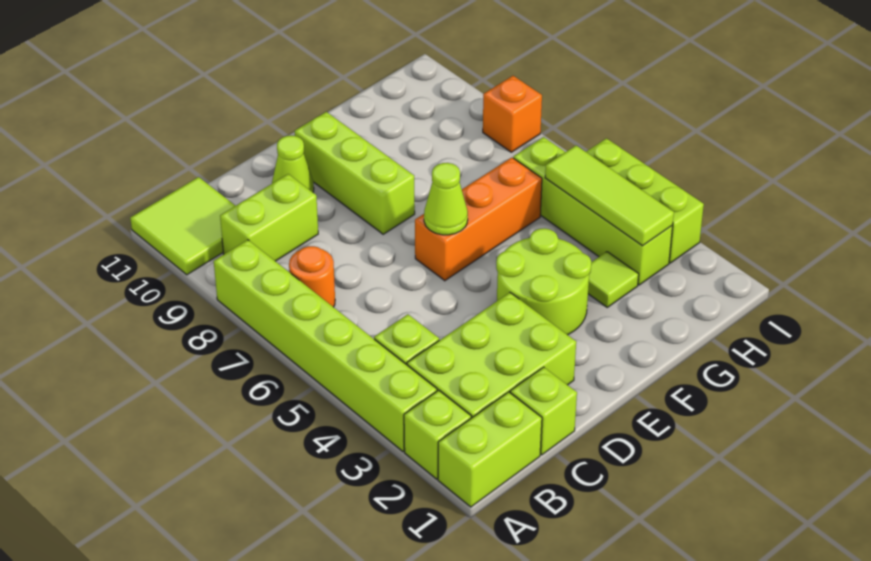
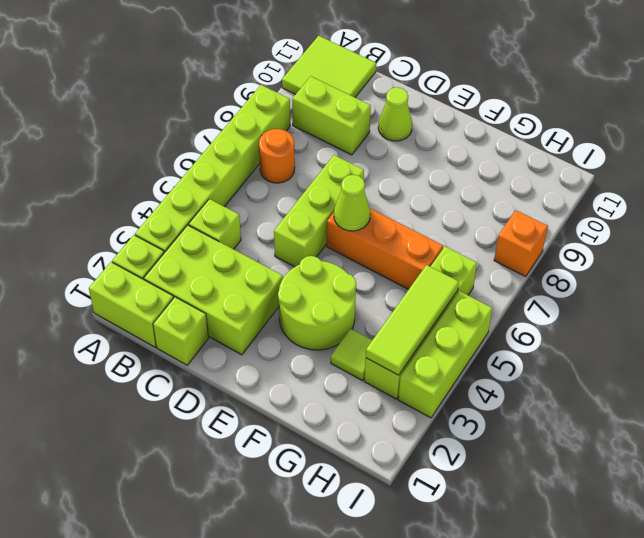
lime 1x3 brick [295,112,415,234] -> lime 1x3 brick moved to [274,155,364,267]

